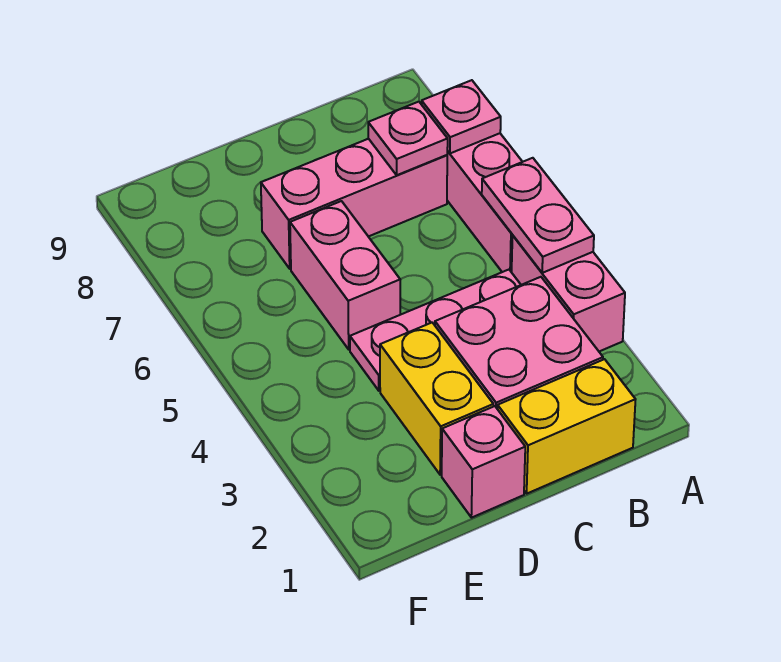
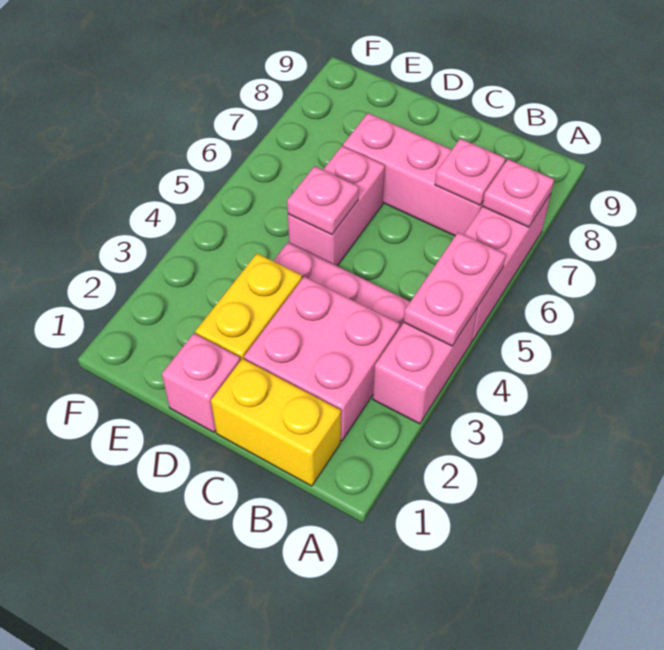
none -> pink 1x1 plate [287,166,359,235]

